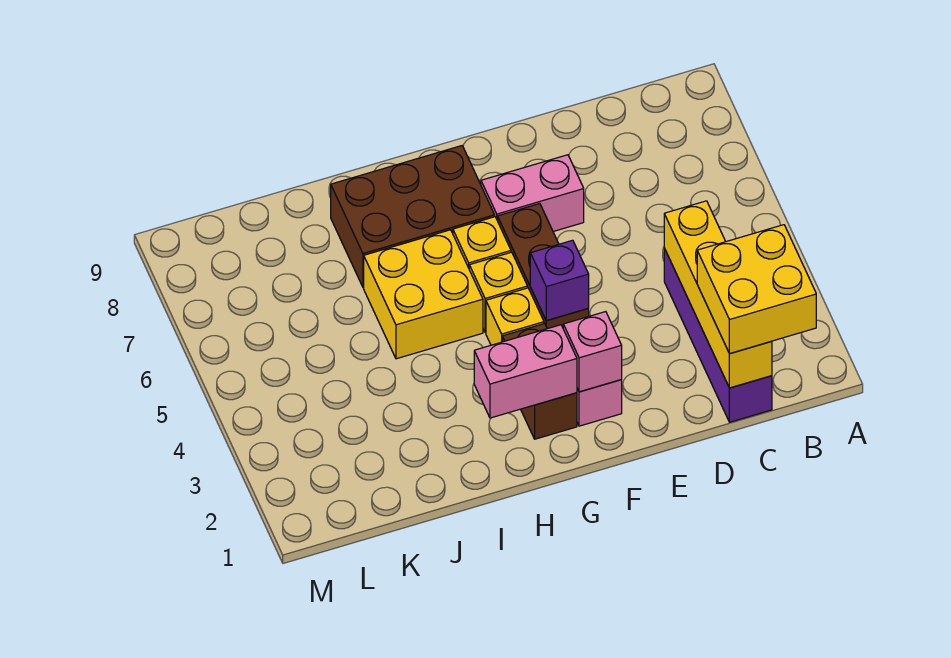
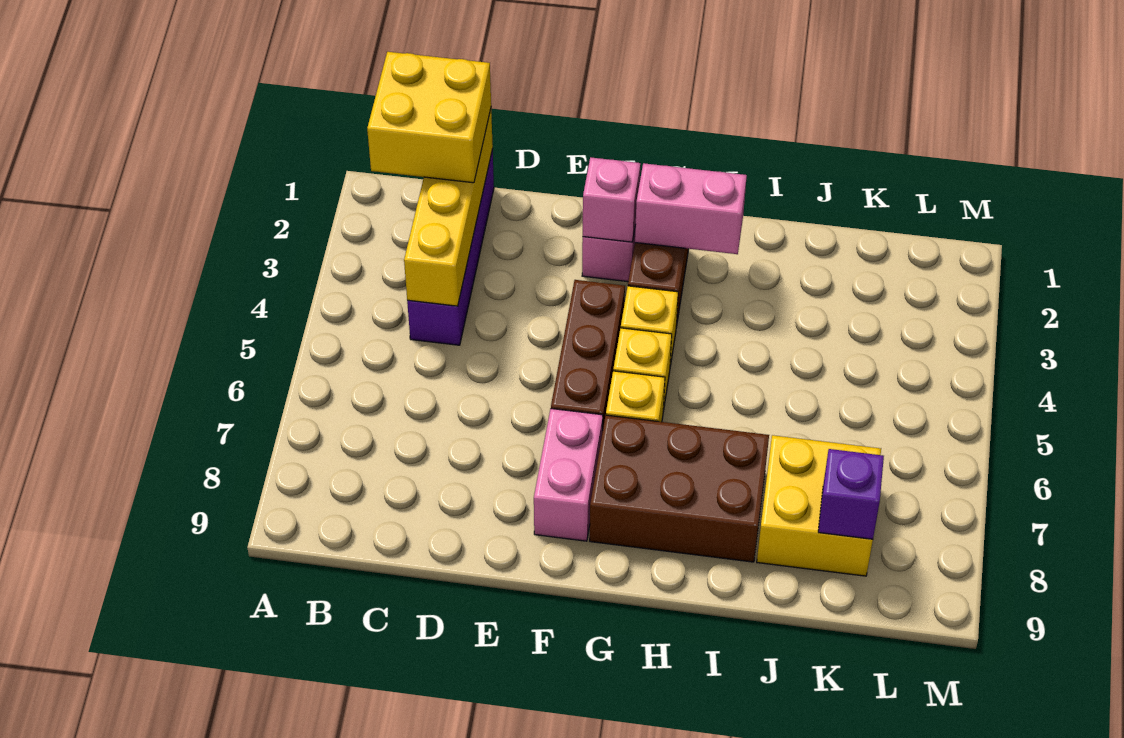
pink 1x2 brick [481,155,584,232] -> pink 1x2 brick turned to [534,409,603,541]
purple 1x1 brick [530,240,589,320] -> purple 1x1 brick moved to [818,449,884,539]
yellow 2x2 brick [364,230,483,359] -> yellow 2x2 brick moved to [757,435,881,576]

